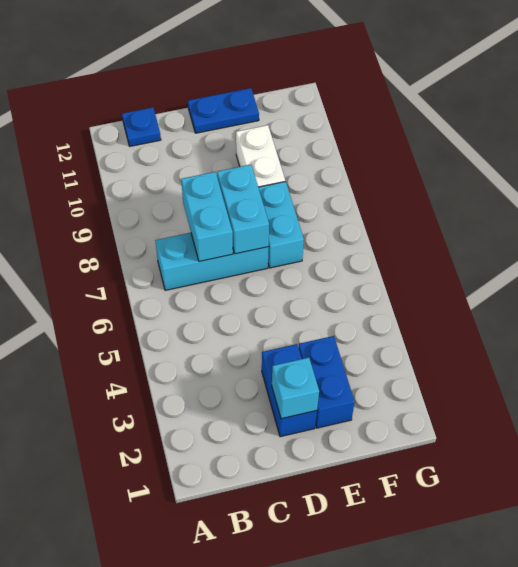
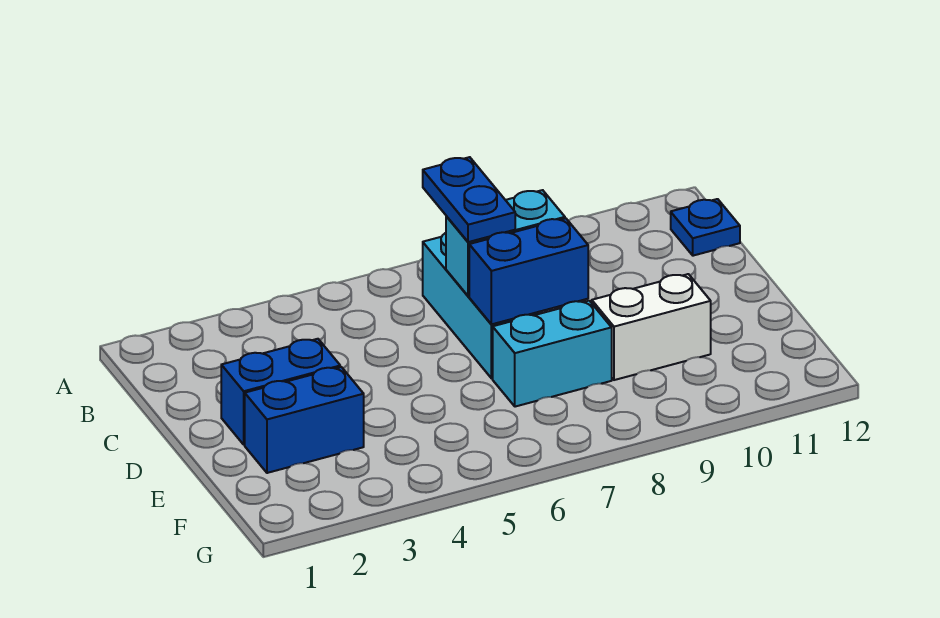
cyan 1x1 brick [272,358,319,419] -> none
cyan 1x2 brick [217,165,269,254] -> blue 1x2 brick [469,218,588,324]
blue 1x2 plate [188,88,259,133] -> blue 1x2 plate moved to [423,157,515,242]

